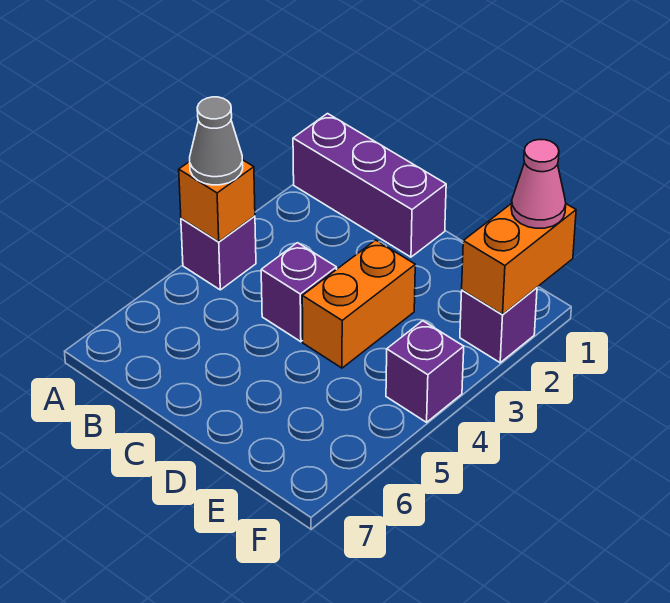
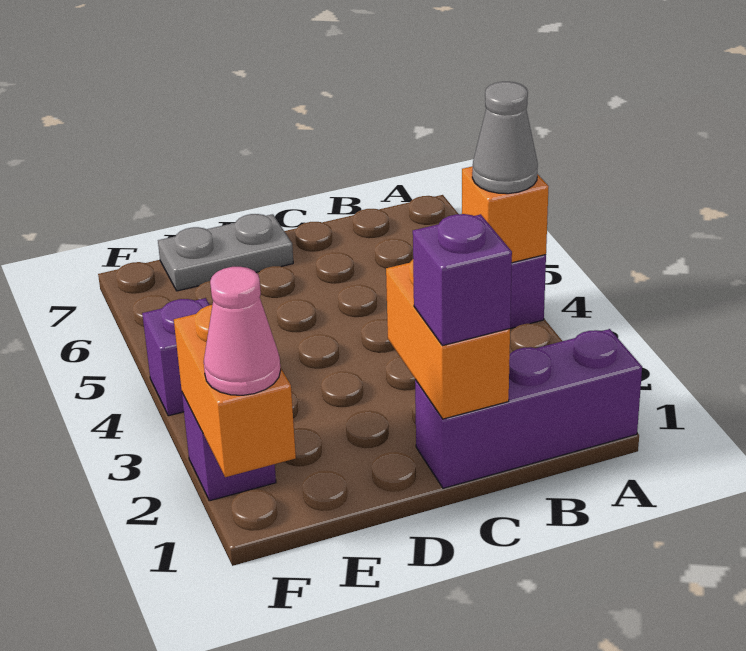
purple 1x1 brick [261,243,336,342] -> purple 1x1 brick moved to [413,214,512,346]
orange 1x2 brick [302,240,415,368] -> orange 1x2 brick moved to [386,260,510,419]
none -> grey 1x2 plate [158,214,293,291]

